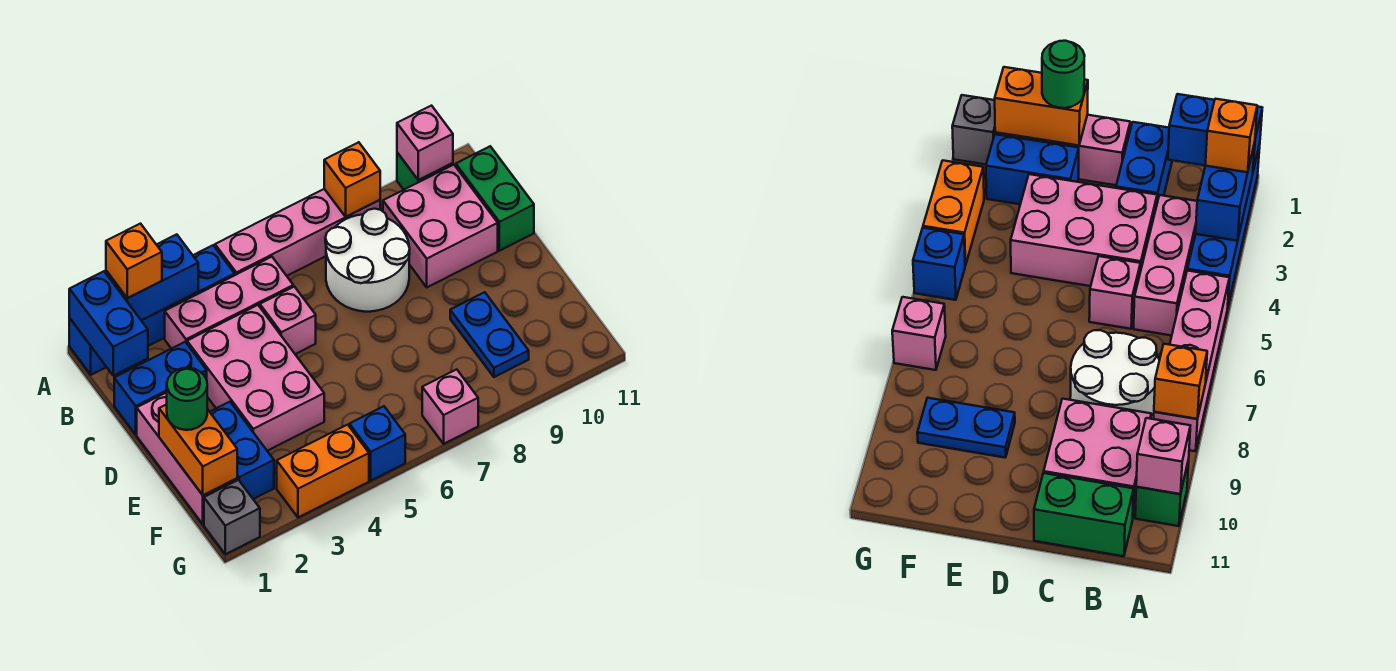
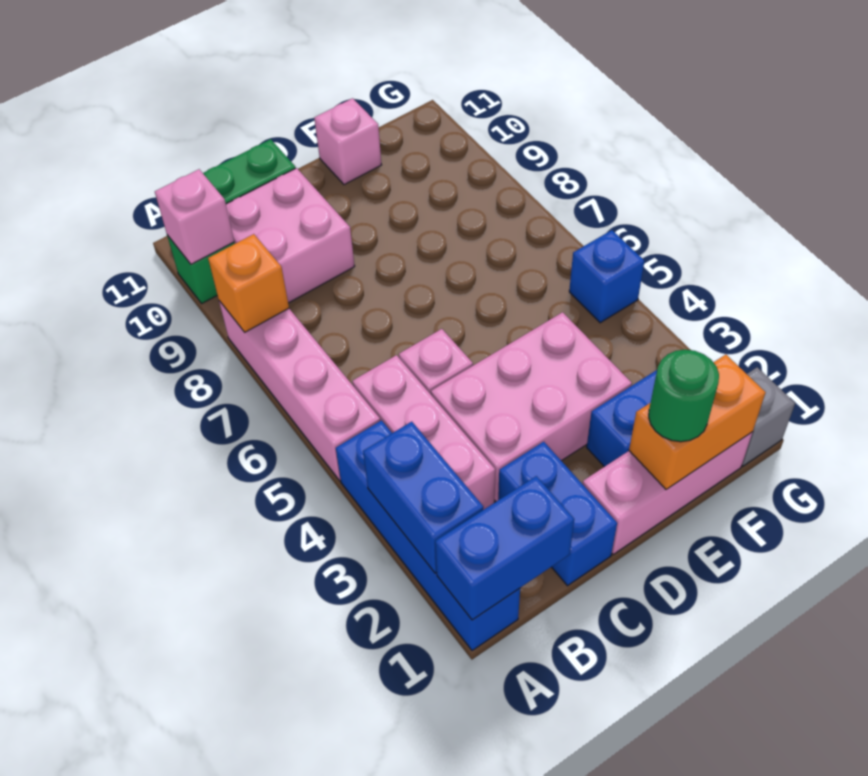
orange 1x1 brick [106,224,162,298] -> none
white 2x2 round brick [325,209,410,312] -> none
blue 1x2 plate [450,292,529,377] -> none
orange 1x2 brick [277,425,369,518] -> none
pink 1x1 brick [422,369,478,444] -> pink 1x1 brick moved to [314,98,381,185]

